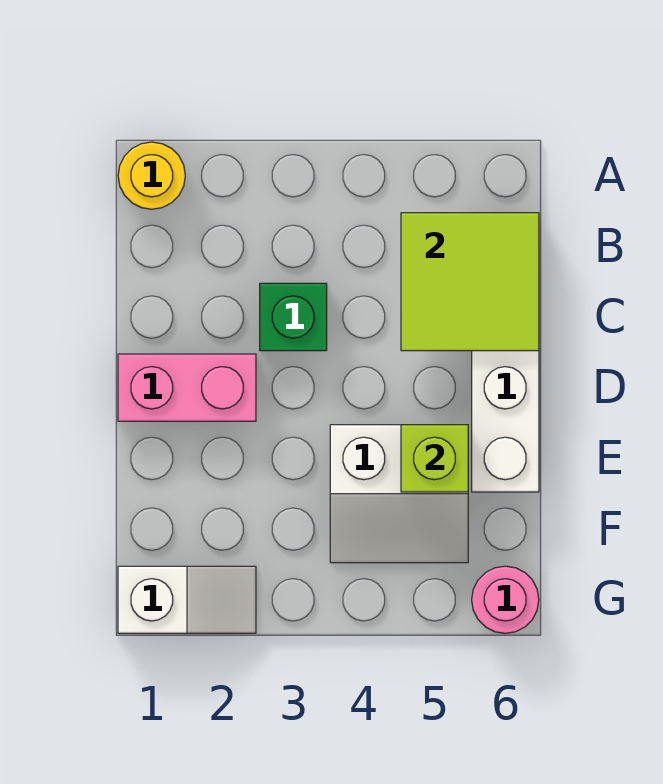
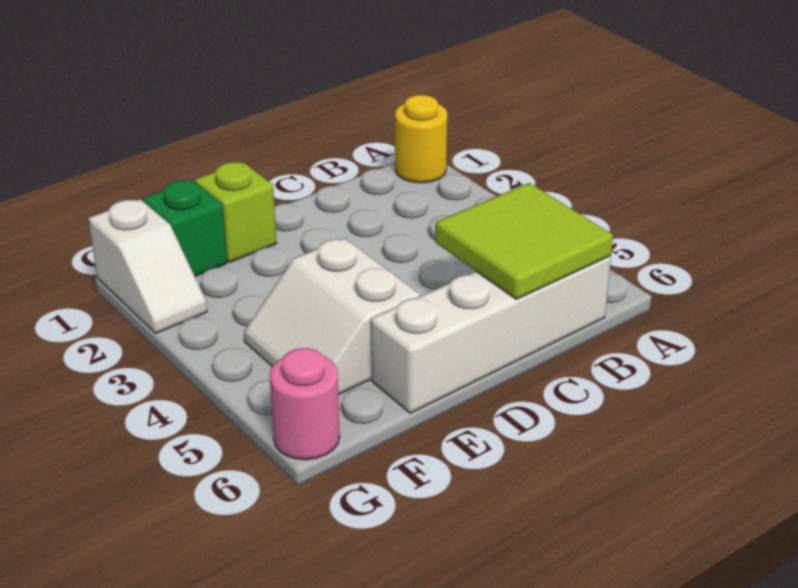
green 1x1 brick [260,283,327,351] -> green 1x1 brick moved to [143,180,227,276]
pink 1x2 brick [118,354,256,421] -> none
lime 1x1 brick [401,425,468,492] -> lime 1x1 brick moved to [195,162,277,262]

